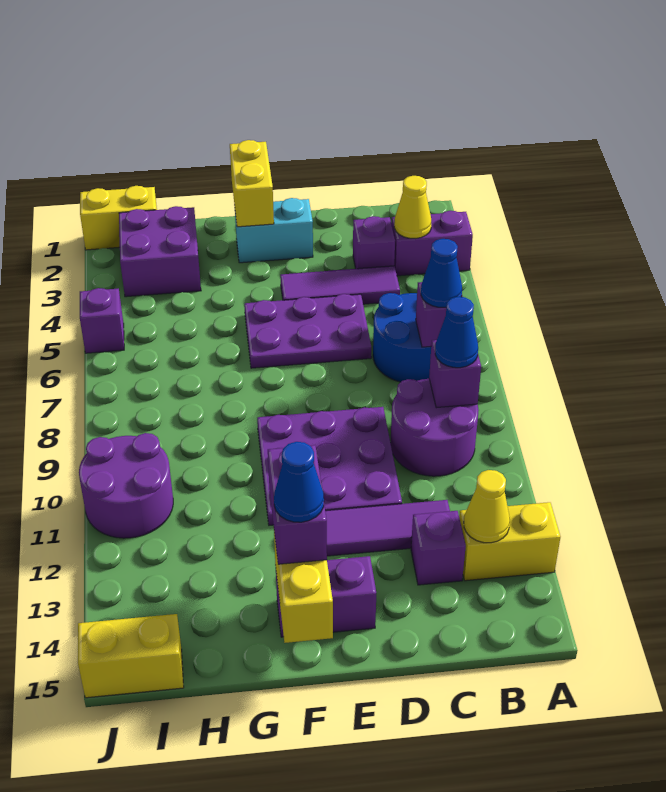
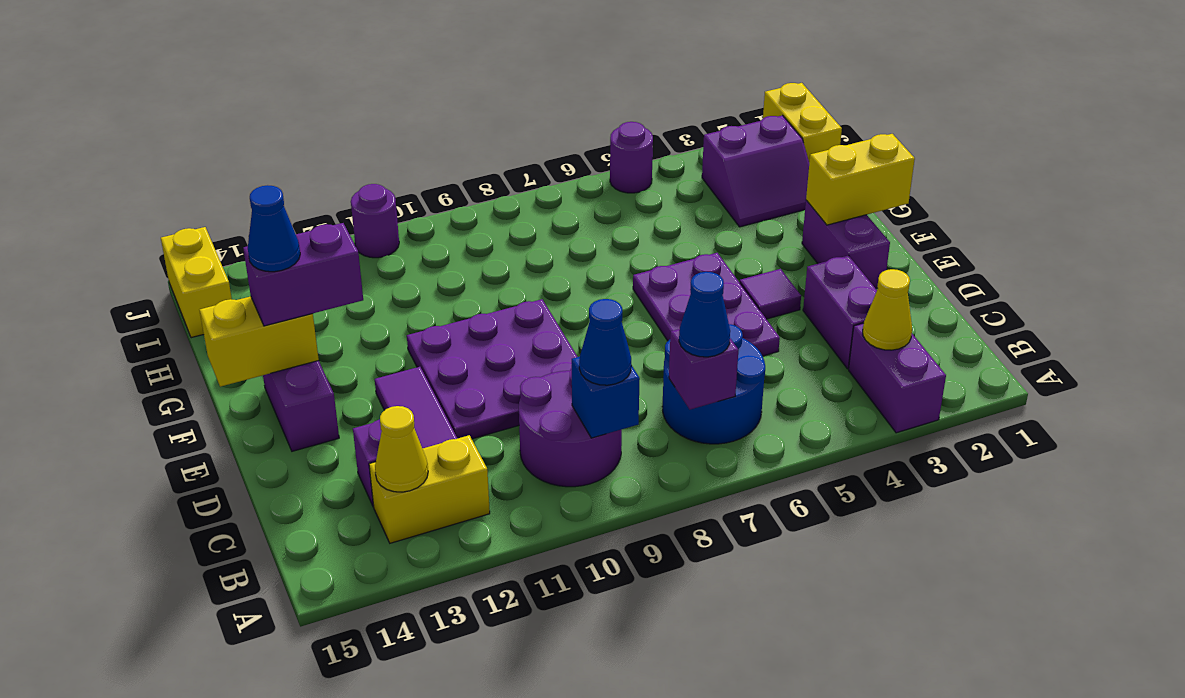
yellow 1x2 brick [459,502,560,581] -> yellow 1x2 brick turned to [369,435,490,543]
purple 1x1 brick [429,340,481,408] -> blue 1x1 brick [572,357,640,438]
purple 1x1 brick [353,216,395,269] -> purple 1x2 brick [803,255,877,369]
purple 1x3 tile [280,266,400,304] -> purple 1x1 tile [740,269,801,319]
cyan 1x2 brick [235,198,313,263] -> purple 1x2 brick [802,200,890,288]
purple 2x2 brick [119,206,201,297] -> purple 2x2 slope [702,116,809,227]
purple 2x2 round brick [79,433,173,538] -> purple 1x1 round brick [351,184,399,258]
purple 1x1 brick [80,288,124,353] -> purple 1x1 round brick [610,122,653,193]

